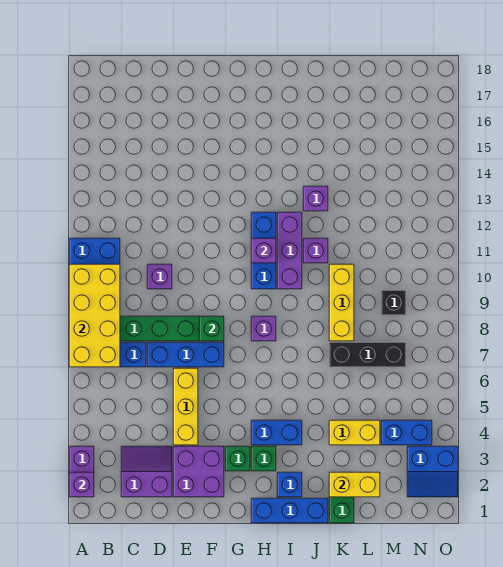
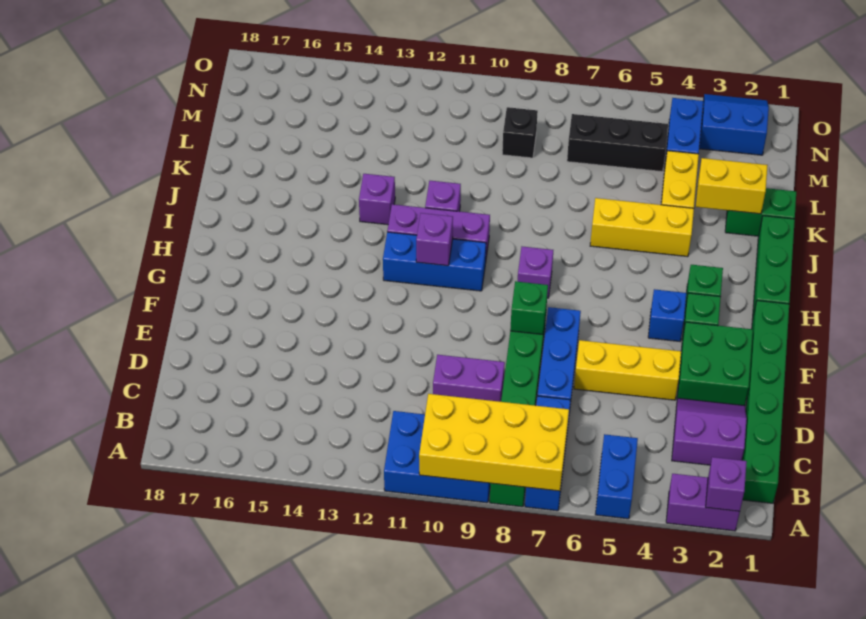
none -> green 1x6 brick [742,301,789,503]
purple 2x2 slope [121,446,172,497] -> purple 2x2 slope turned to [672,398,747,465]
purple 1x1 brick [147,264,172,289] -> purple 1x2 brick [433,355,505,402]
purple 2x2 brick [173,446,224,497] -> green 2x2 brick [677,322,753,406]
blue 1x3 brick [251,498,328,523] -> green 1x3 brick [753,216,795,315]
blue 1x2 brick [251,420,302,445] -> blue 1x2 brick moved to [595,434,638,519]
blue 1x1 brick [277,472,302,497] -> blue 1x1 brick moved to [648,289,686,341]
yellow 1x2 brick [329,472,380,497] -> yellow 1x2 brick turned to [696,158,768,214]
black 1x3 brick [329,342,406,367] -> black 1x3 brick turned to [567,114,668,172]
yellow 1x3 brick [329,264,354,341] -> yellow 1x3 brick moved to [590,198,694,257]
blue 2x2 slope [407,446,458,497] -> blue 2x2 slope turned to [699,94,769,155]

